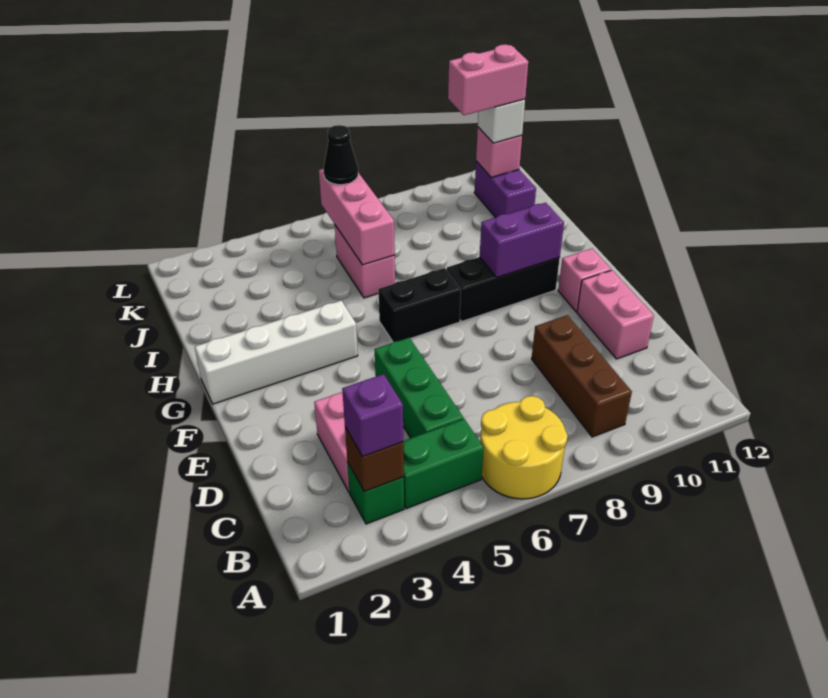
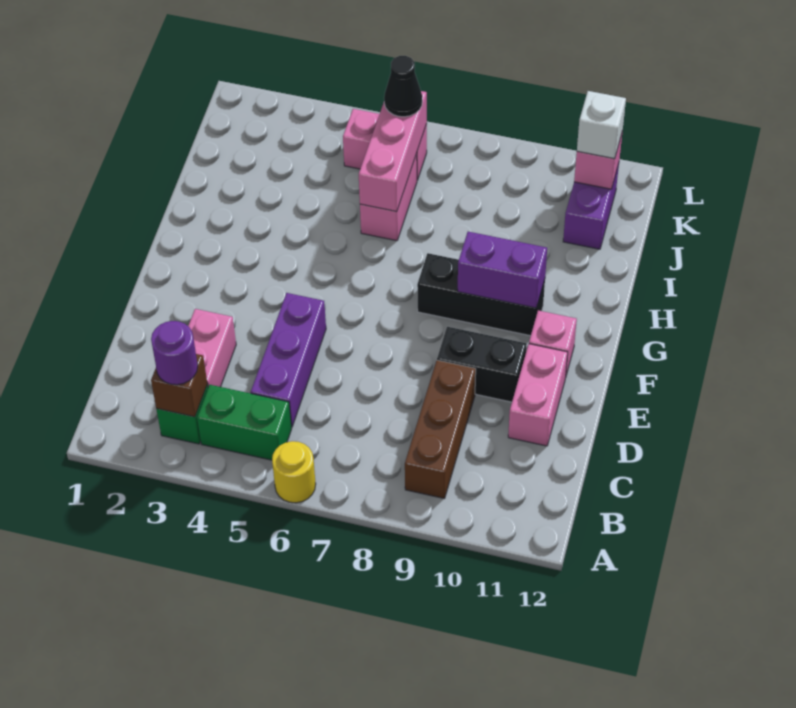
yellow 2x2 round brick [480,396,568,499] -> yellow 1x1 round brick [272,441,316,503]
purple 1x1 brick [342,374,403,457] -> purple 1x1 round brick [151,321,198,385]
green 1x3 brick [375,338,463,438] -> purple 1x3 brick [251,293,326,427]
white 1x4 brick [195,300,358,404] -> none
black 1x2 brick [378,268,461,342] -> black 1x2 brick moved to [437,327,527,402]
pink 1x2 brick [448,44,528,115] -> pink 1x2 brick moved to [343,109,427,180]

